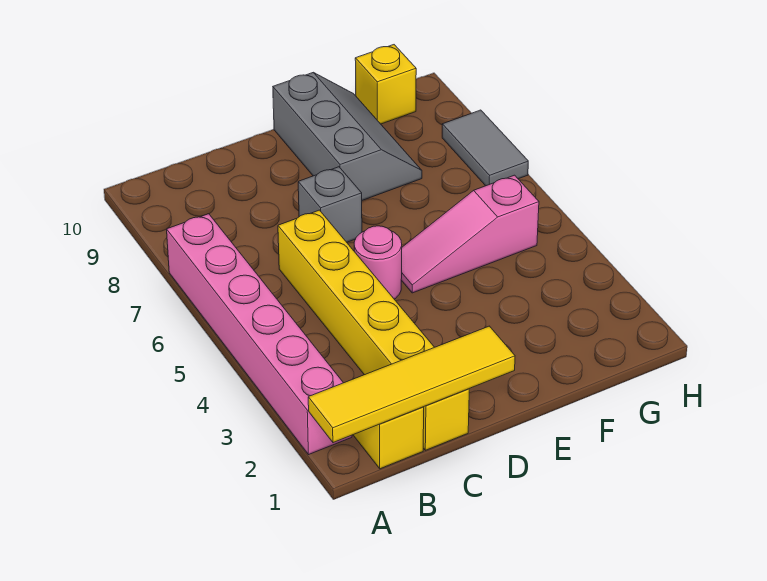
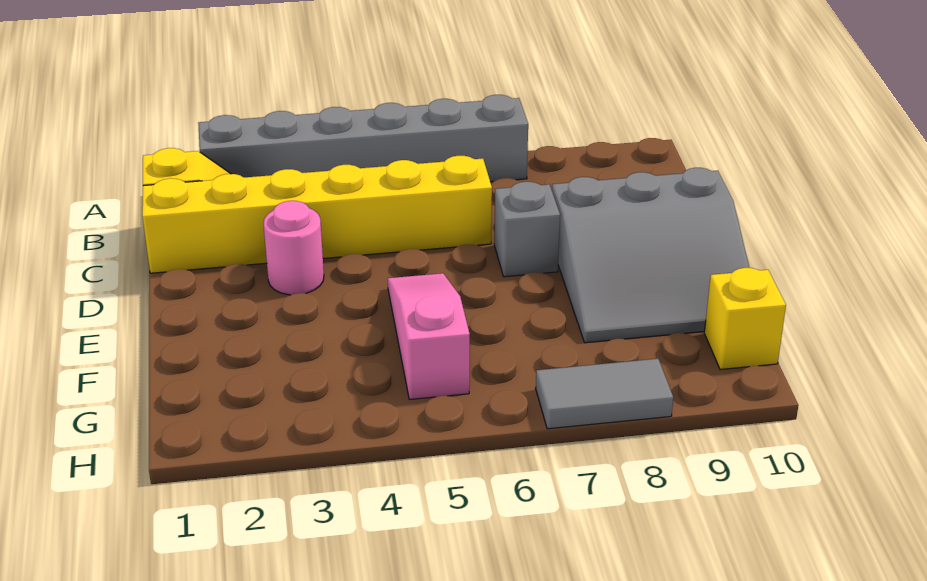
yellow 1x4 tile [308,326,515,443] -> none
pink 1x6 brick [167,214,352,455] -> grey 1x6 brick [198,95,528,182]
pink 1x1 round brick [354,226,402,299] -> pink 1x1 round brick moved to [263,201,324,295]
grey 2x3 slope [273,72,422,200] -> grey 3x3 slope [552,168,749,343]

